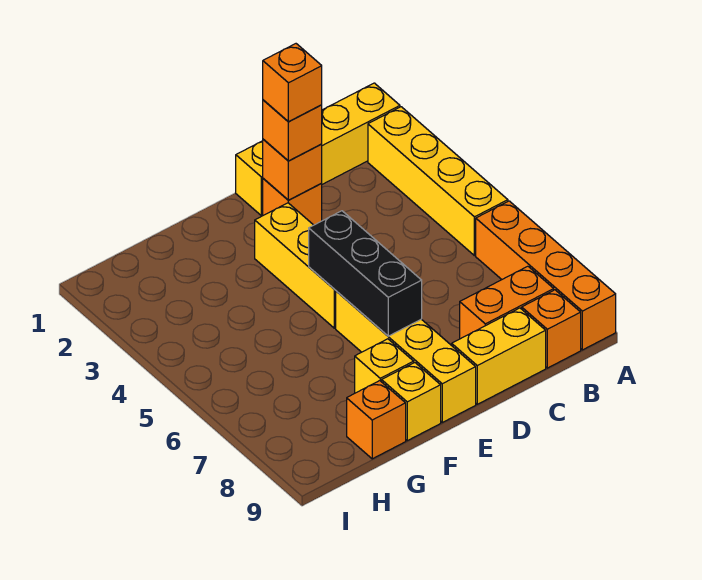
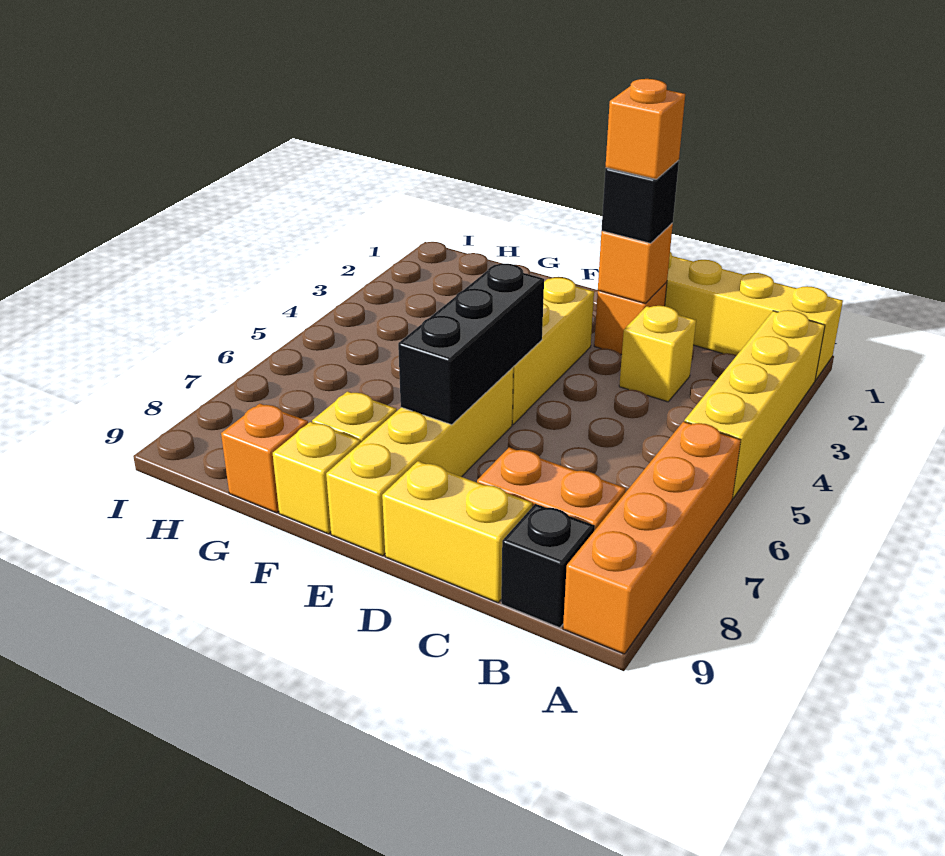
orange 1x1 brick [522,290,581,368] -> black 1x1 brick [501,504,595,628]
none -> yellow 1x1 brick [619,306,696,402]
orange 1x1 brick [263,100,322,161] -> black 1x1 brick [602,160,679,243]

